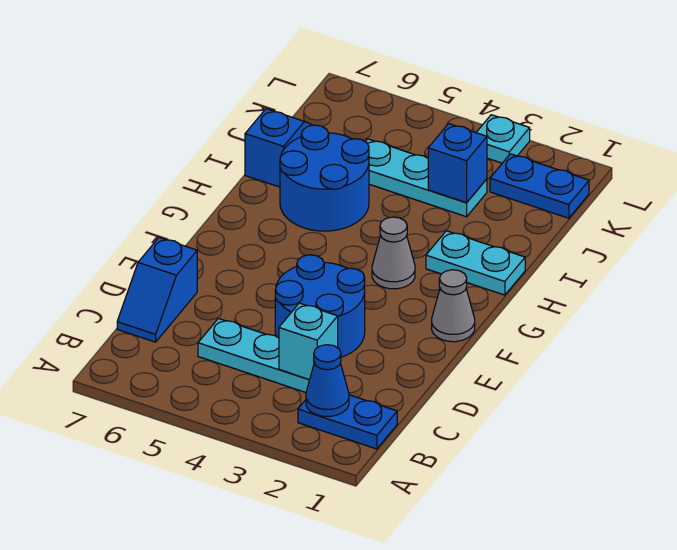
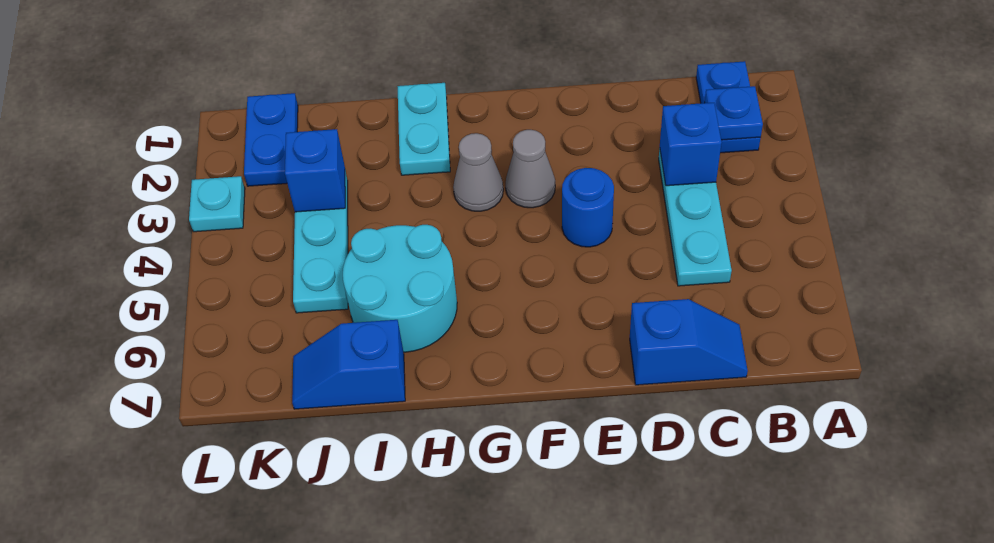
blue 1x1 cone [306,345,349,416] -> blue 1x1 plate [705,86,763,140]
cyan 1x1 brick [279,303,338,380] -> blue 1x1 brick [660,103,722,186]
blue 2x2 round brick [275,255,365,357] -> blue 1x1 round brick [562,168,614,247]
grey 1x1 cone [432,270,475,342] -> grey 1x1 cone moved to [506,130,555,208]
blue 2x2 round brick [280,125,369,231] -> cyan 2x2 round brick [343,225,457,352]

